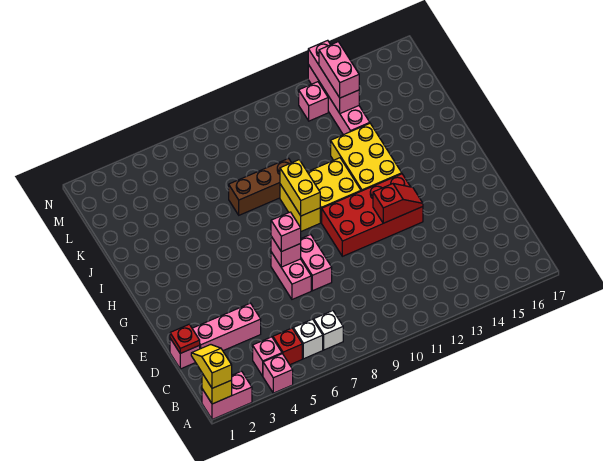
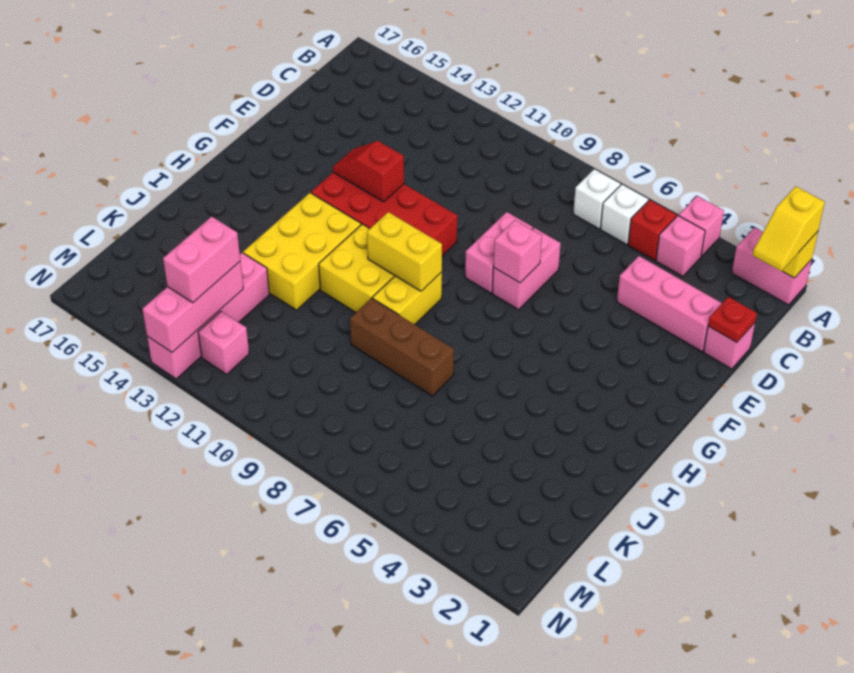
pink 1x1 brick [271,212,301,252] -> none
yellow 1x2 brick [280,160,320,216] -> yellow 1x2 brick turned to [367,212,442,291]

